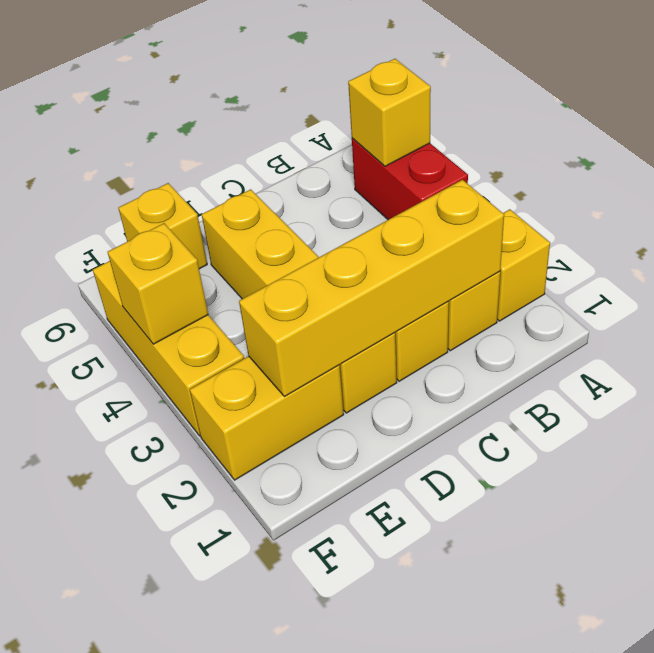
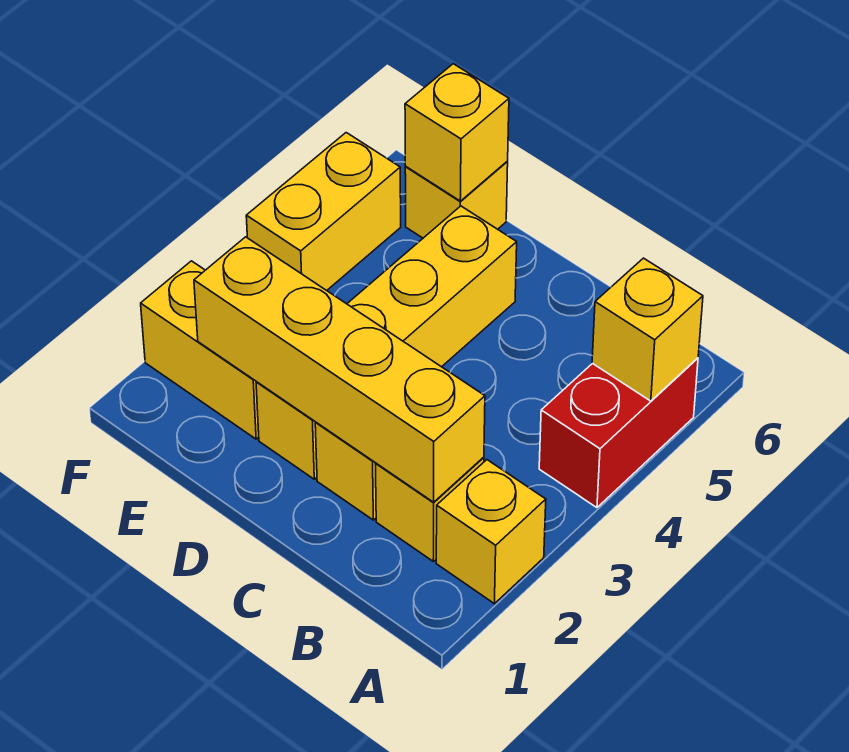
yellow 1x3 brick [93,261,244,436] -> yellow 1x2 brick [246,133,401,291]
yellow 1x1 brick [108,223,208,344] -> yellow 1x1 brick moved to [405,64,509,201]

